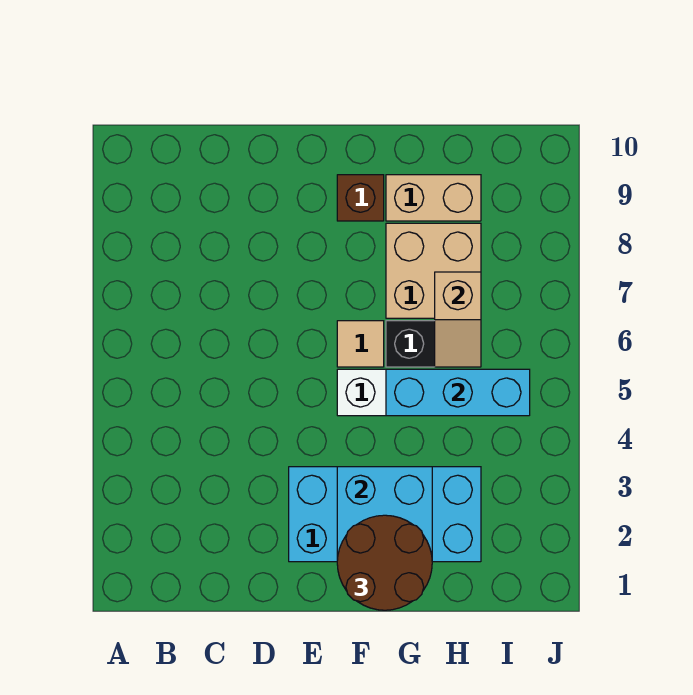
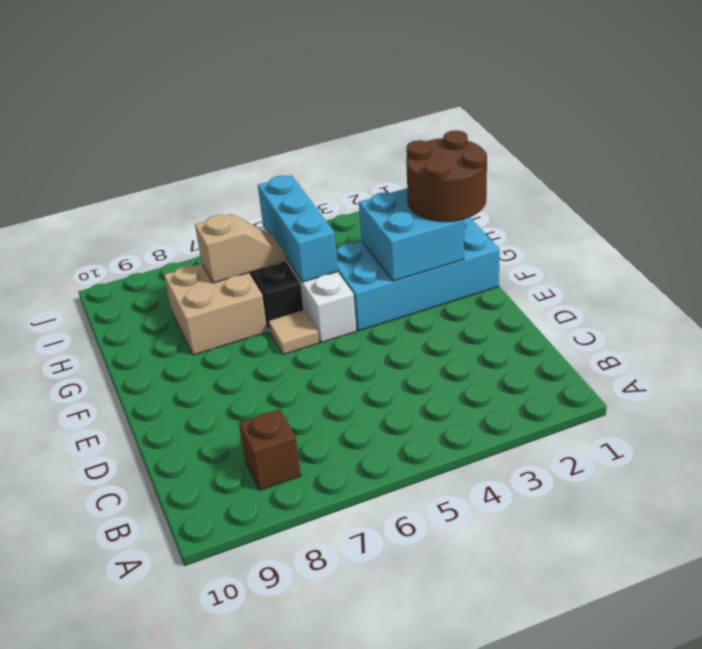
cyan 2x4 brick [289,467,481,562] -> cyan 2x4 brick turned to [336,217,500,331]
brown 1x1 brick [337,175,384,221] -> brown 1x1 brick moved to [239,409,301,490]
tan 1x2 brick [386,175,481,221] -> none

